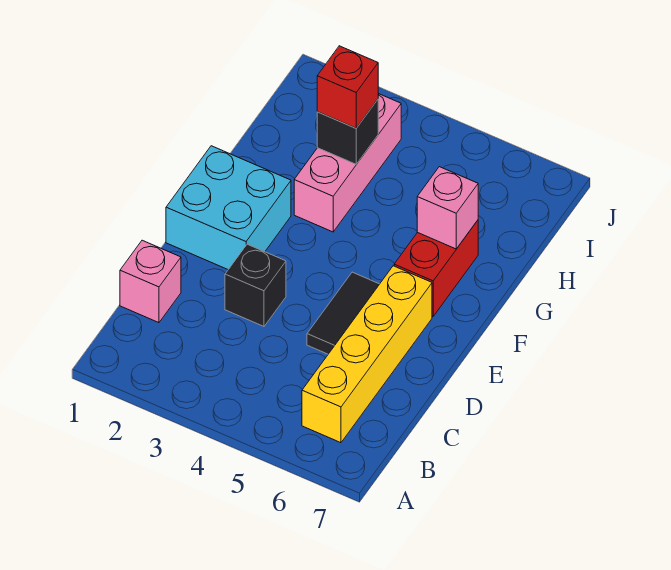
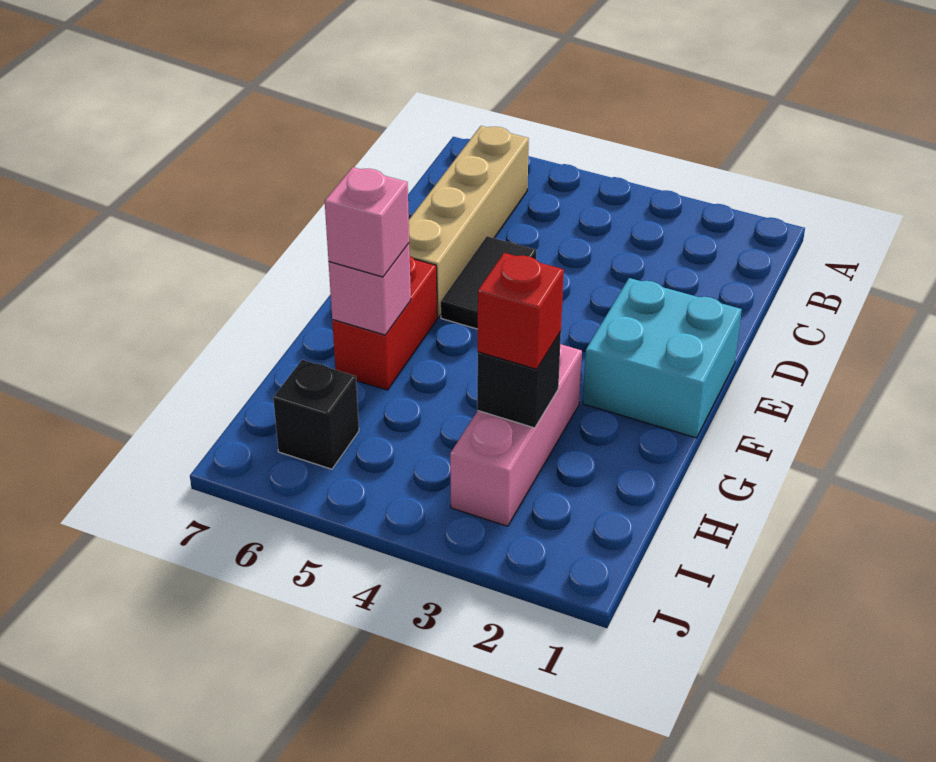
yellow 1x4 brick [302,266,432,443] -> tan 1x4 brick [409,126,529,317]
pink 1x1 brick [120,240,181,323] -> pink 1x1 brick moved to [325,167,409,277]
black 1x1 brick [225,244,286,326] -> black 1x1 brick moved to [273,360,359,469]

